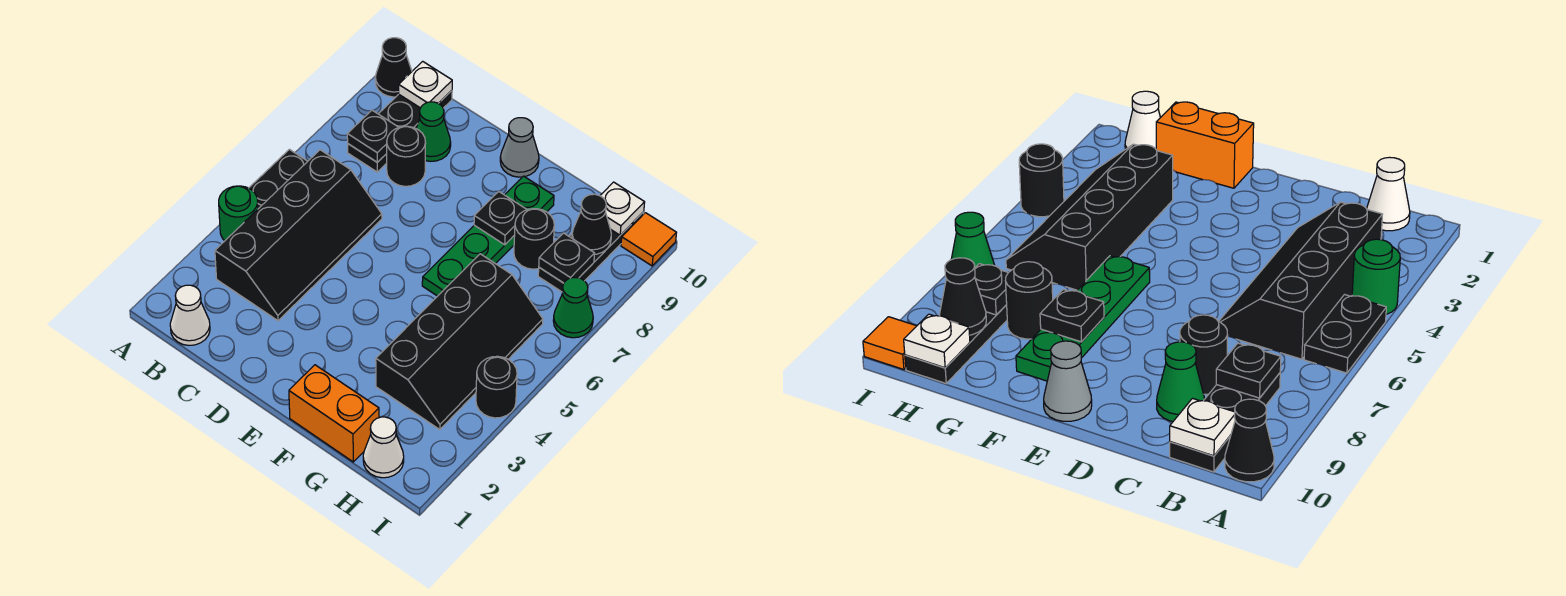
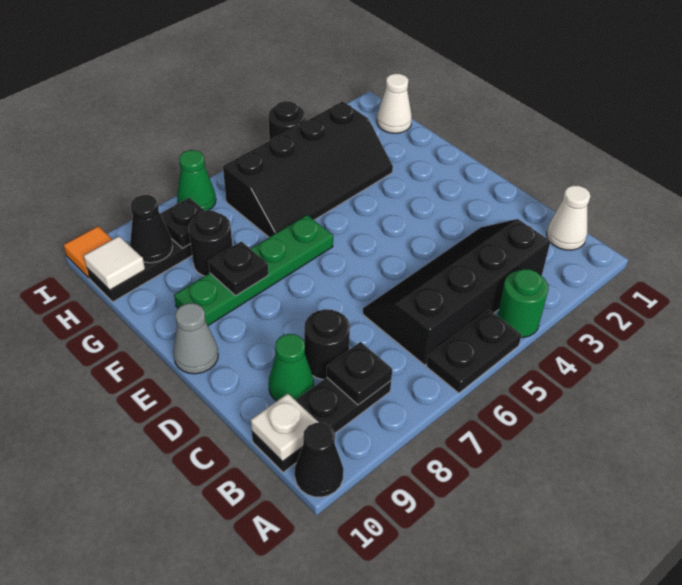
orange 1x2 brick [289,365,379,462] -> none
black 2x4 slope [376,254,543,430] -> black 2x4 slope turned to [223,101,393,237]
white 1x1 plate [600,182,645,235] -> white 1x1 tile [84,236,145,290]

